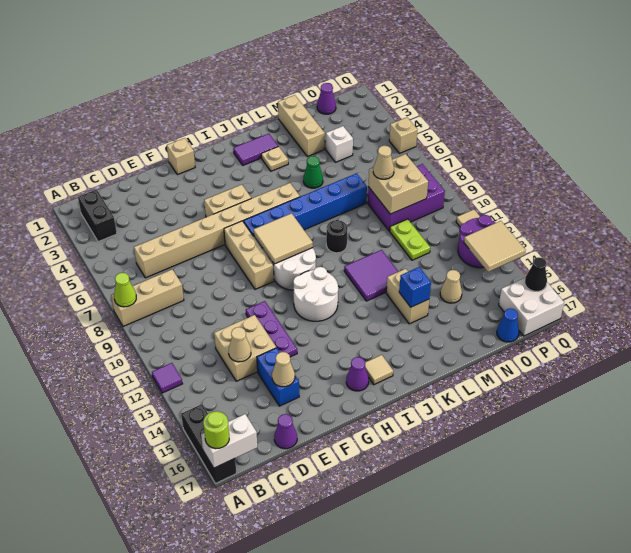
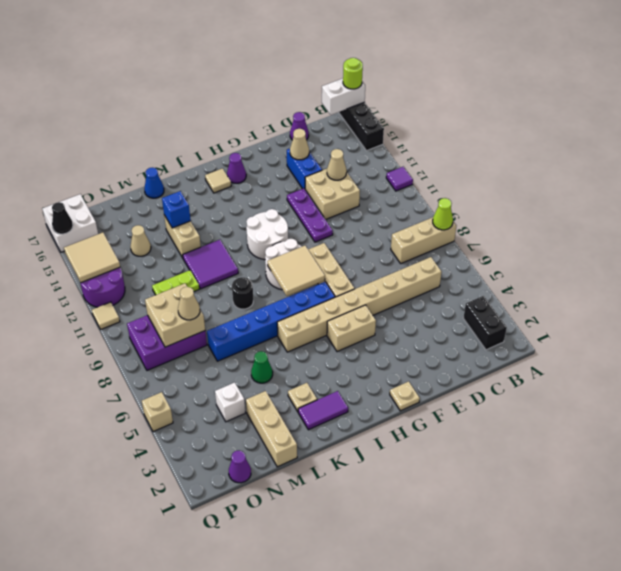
tan 1x1 brick [167,138,195,175] -> tan 1x1 plate [390,381,420,411]
lime 1x2 plate [390,219,430,260] -> lime 1x2 plate turned to [152,270,199,295]
blue 1x1 cone [497,308,519,342] -> blue 1x1 cone moved to [144,168,164,198]

